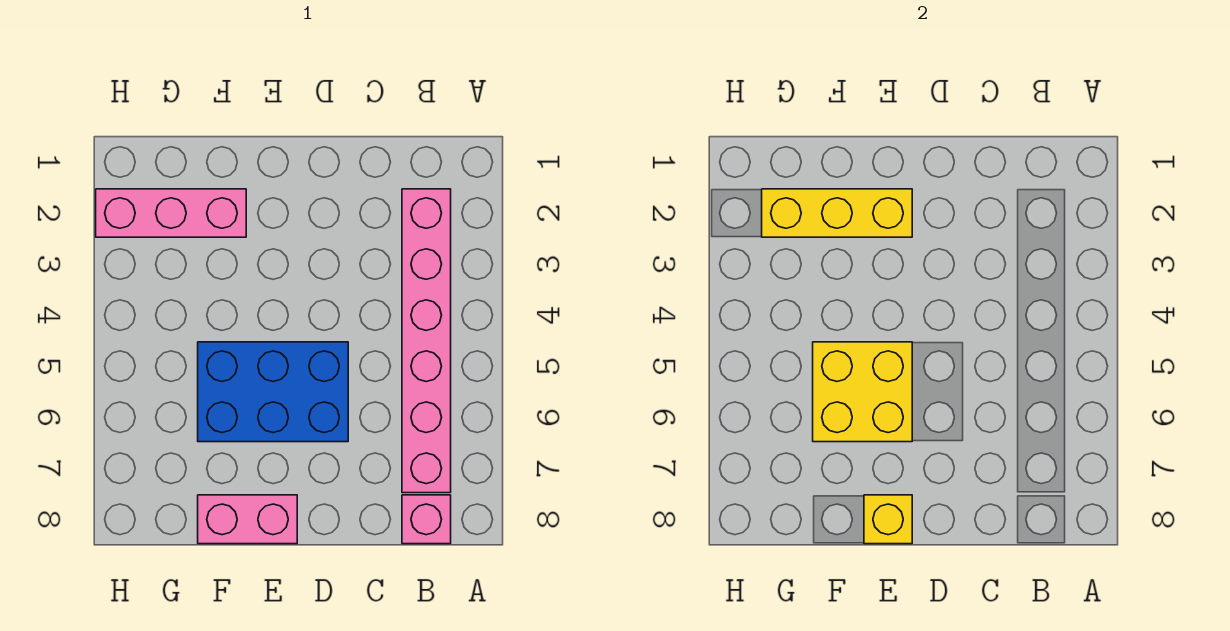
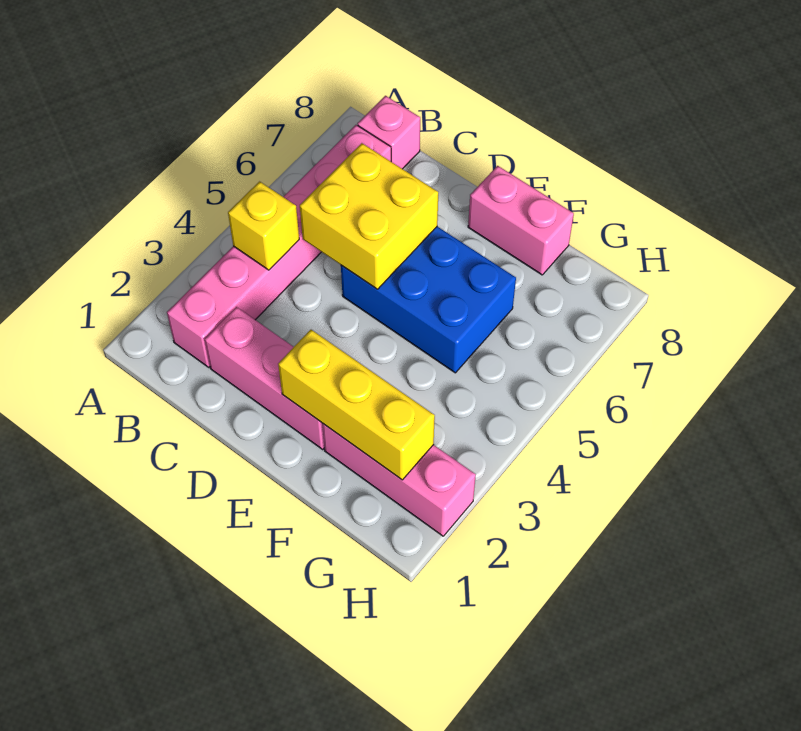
none -> pink 1x3 brick [205,307,324,449]
yellow 2x2 brick [813,342,912,442] -> yellow 2x2 brick moved to [300,143,438,289]
yellow 1x1 brick [864,495,912,544] -> yellow 1x1 brick moved to [228,182,299,270]

